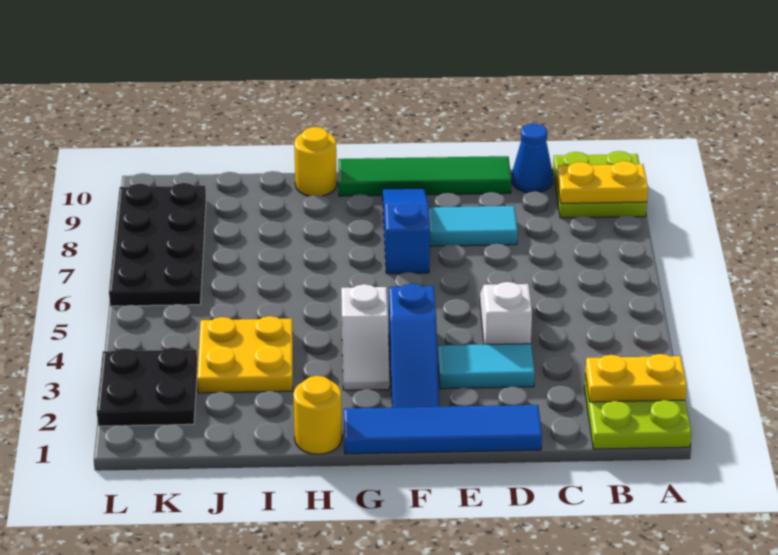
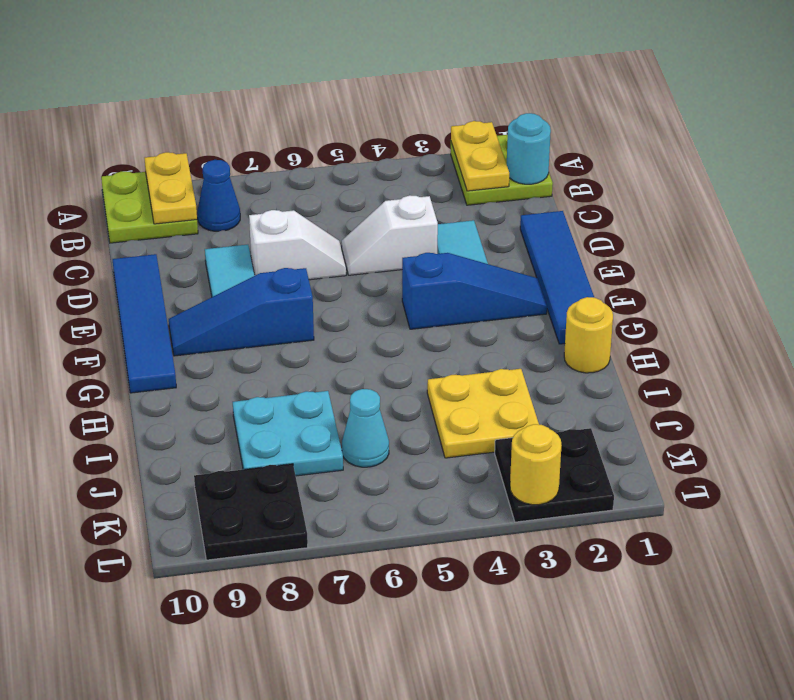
none -> cyan 1x1 round brick [507,113,551,184]
blue 1x1 cone [512,124,553,193] -> blue 1x1 cone moved to [197,160,240,231]
green 1x4 tile [338,156,511,196] -> blue 1x4 tile [113,254,176,393]
white 1x2 slope [341,284,389,390] -> white 1x2 slope moved to [249,210,346,280]
yellow 1x1 round brick [294,127,337,196] -> yellow 1x1 round brick moved to [510,424,562,505]
none -> cyan 2x2 plate [233,391,343,476]
none -> cyan 1x1 cone [342,389,389,467]
black 2x4 plate [109,183,206,306] -> black 2x2 plate [194,464,308,560]

